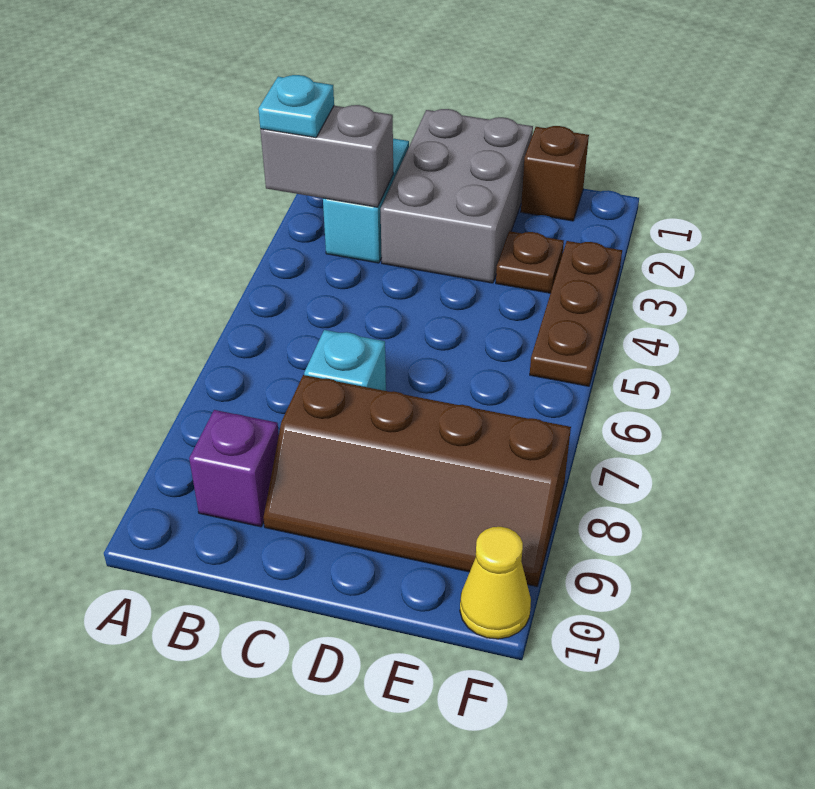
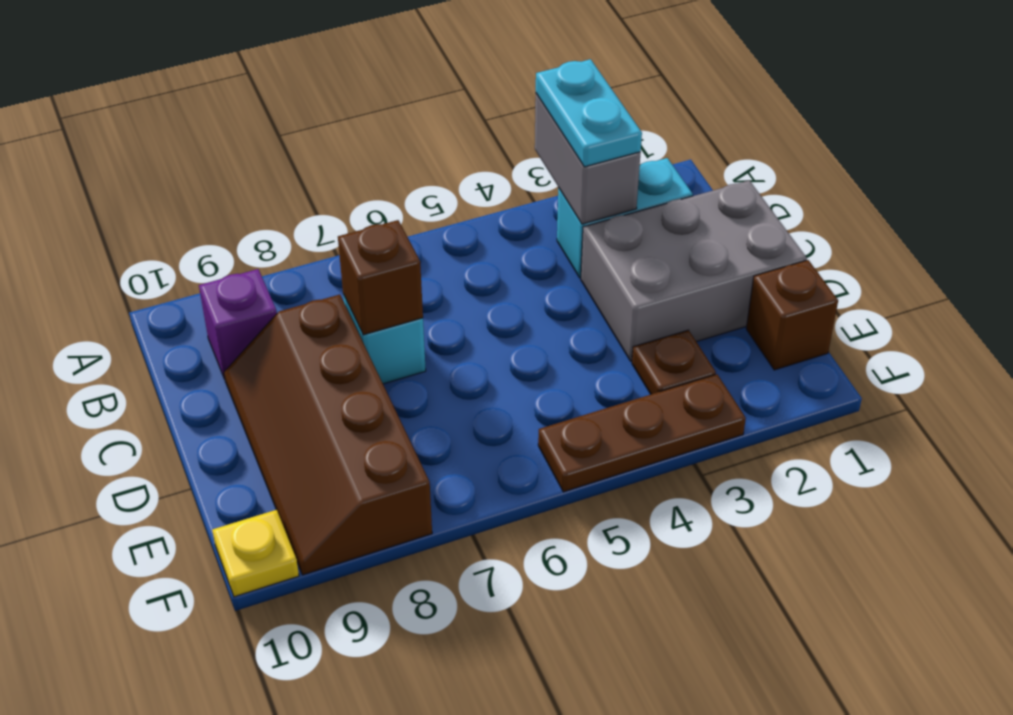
cyan 1x1 plate [258,75,334,138] -> cyan 1x2 plate [536,59,642,167]
none -> brown 1x1 brick [338,220,423,335]
yellow 1x1 cone [460,527,531,639] -> yellow 1x1 plate [212,510,299,597]

